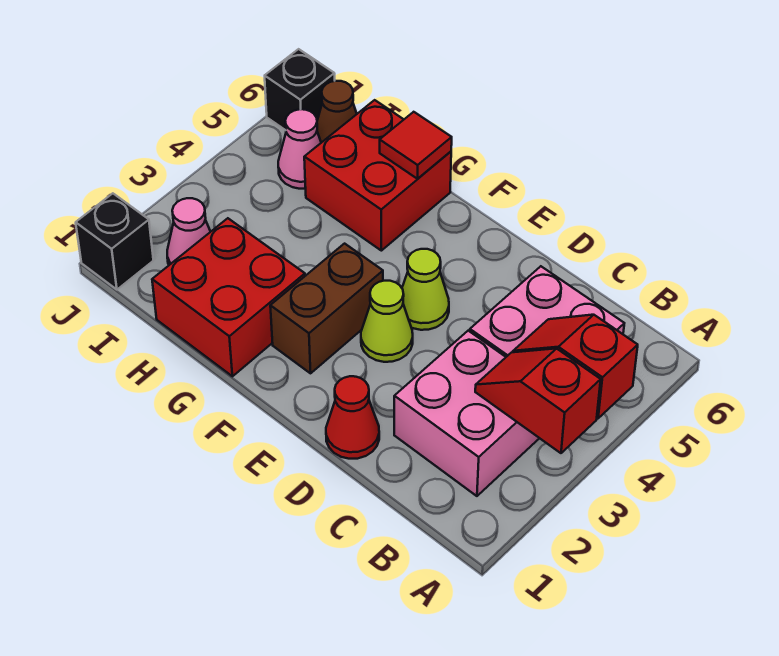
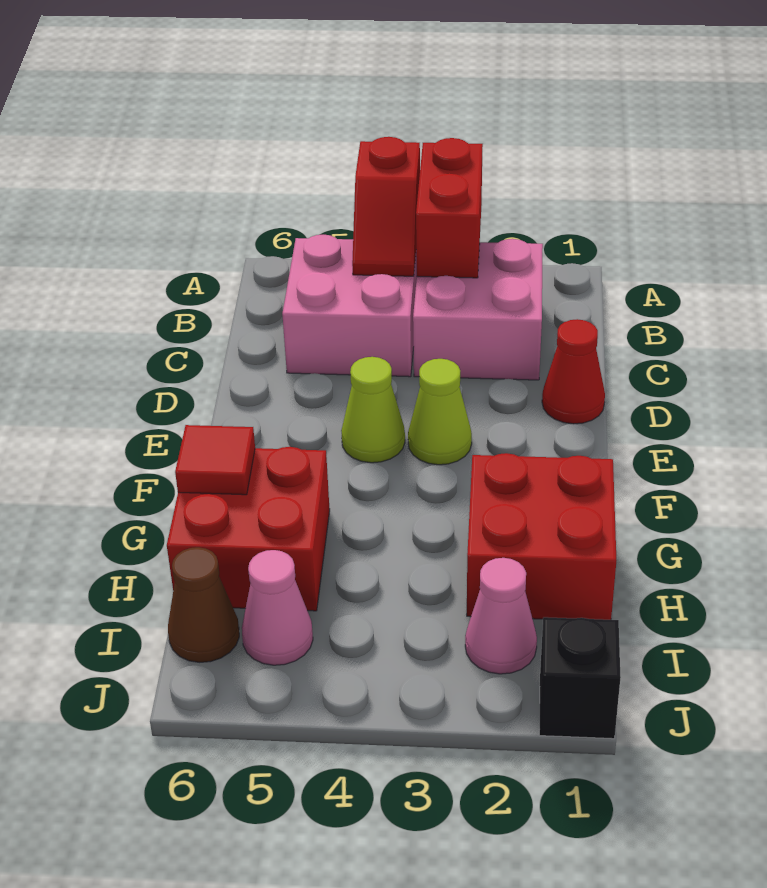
red 1x2 slope [475,349,601,453] -> red 1x2 brick [416,138,483,278]
brown 1x2 brick [270,244,383,373] -> none
black 1x1 brick [265,49,335,130] -> none

